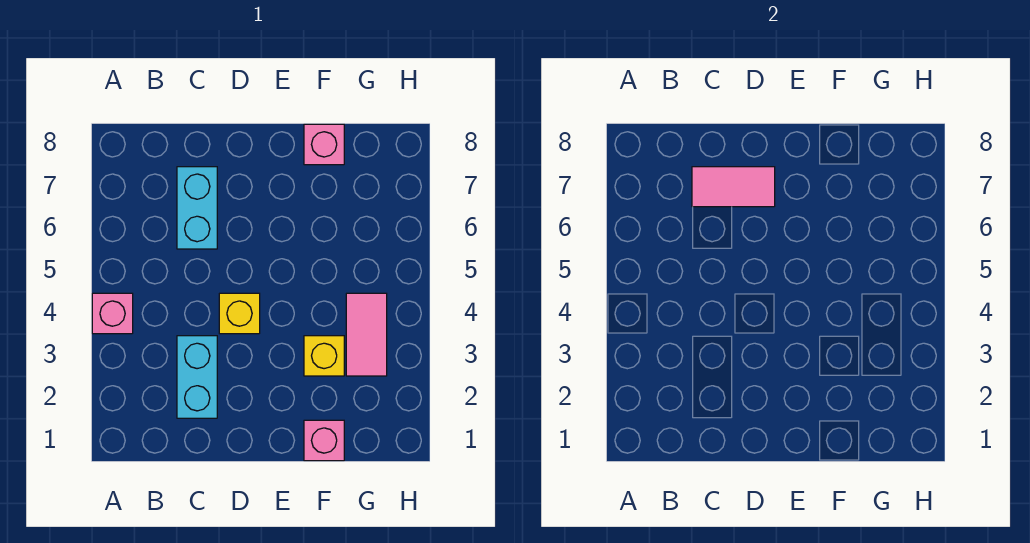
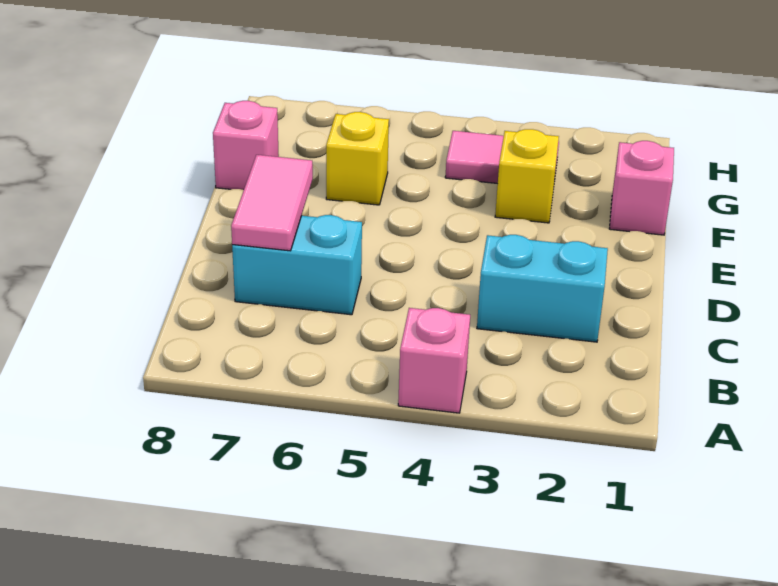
yellow 1x1 brick [219,293,260,334] -> yellow 1x1 brick moved to [326,112,389,205]

